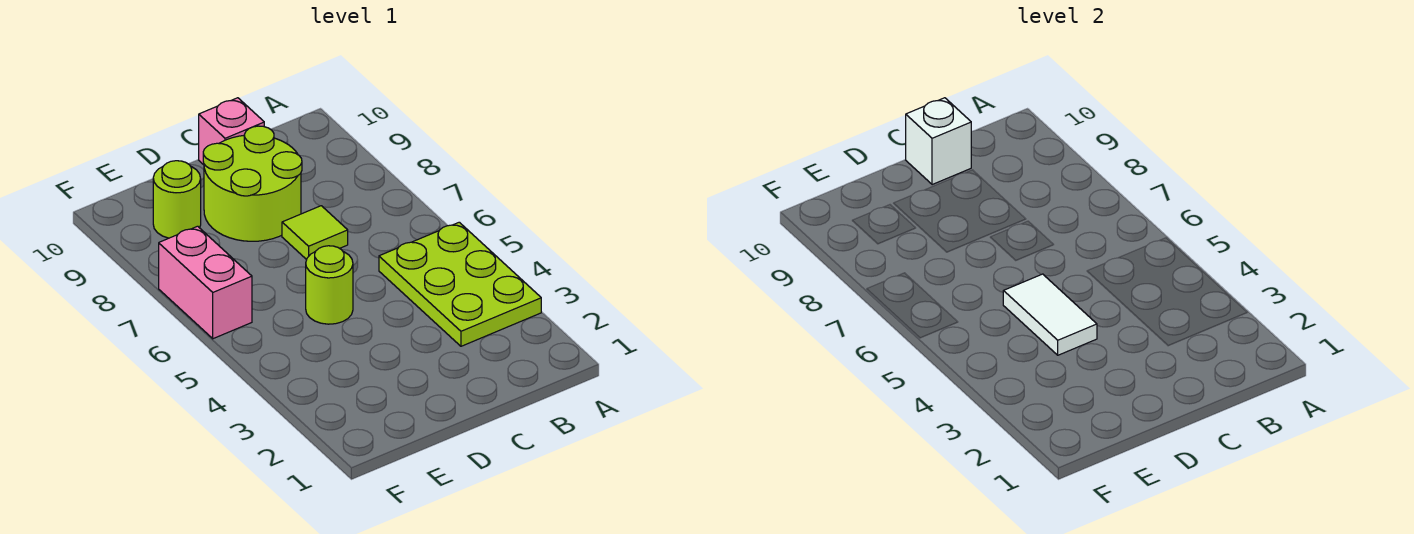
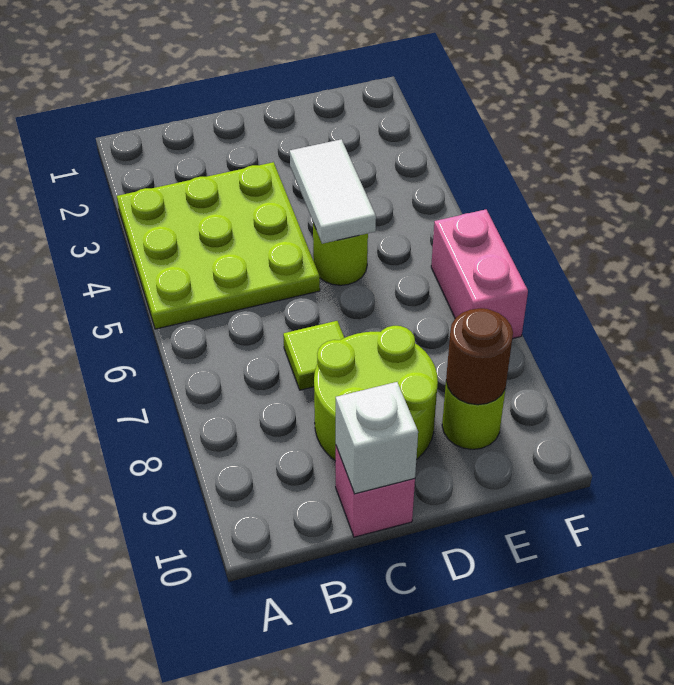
lime 2x3 plate [379,222,541,346] -> lime 3x3 plate [117,162,320,329]
none -> brown 1x1 round brick [446,308,513,405]

